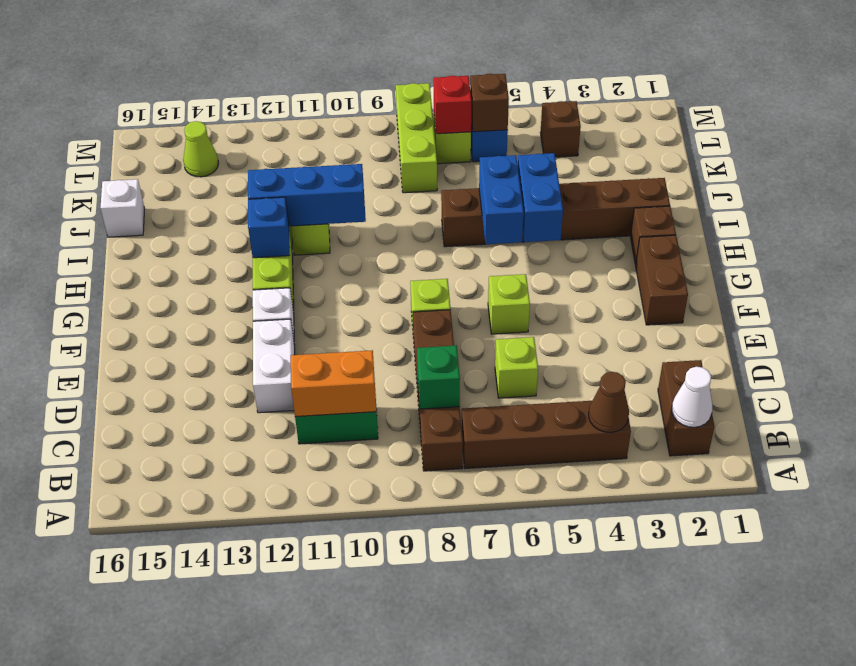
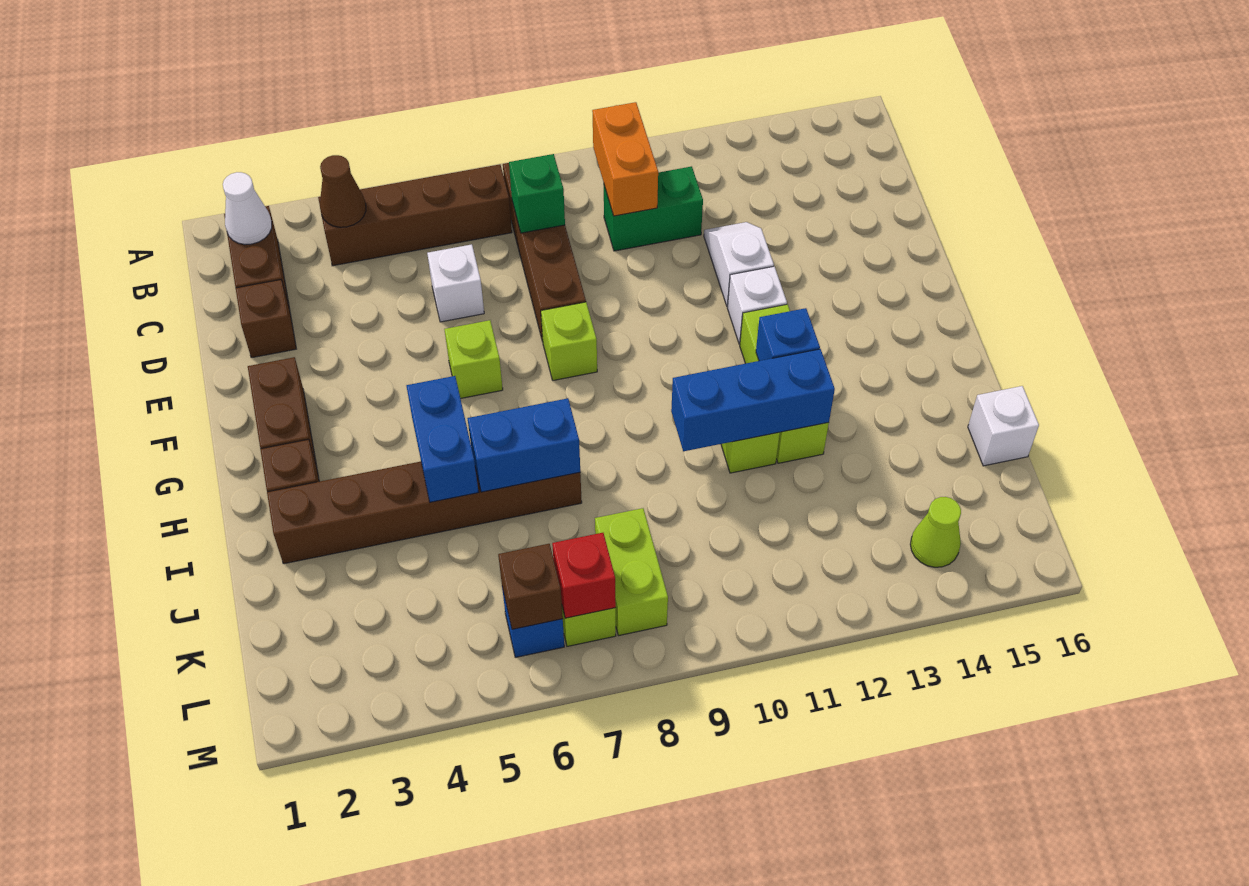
orange 1x2 brick [291,350,376,417] -> orange 1x2 brick turned to [592,102,658,216]
lime 1x1 brick [495,337,538,398] -> white 1x1 brick [427,244,484,322]
white 1x2 brick [253,319,295,413] -> white 1x2 slope [704,222,774,307]
blue 1x2 brick [479,155,524,244] -> blue 1x2 brick turned to [467,398,580,492]
lime 1x3 brick [396,83,437,193] -> lime 1x2 brick [595,508,668,636]
brown 1x1 brick [540,101,581,157] -> brown 1x1 brick moved to [236,279,296,358]

